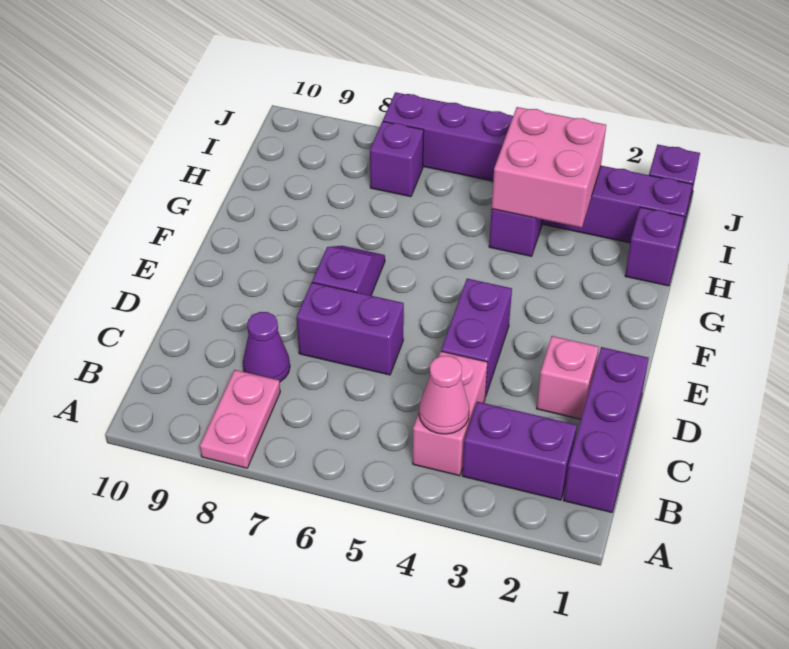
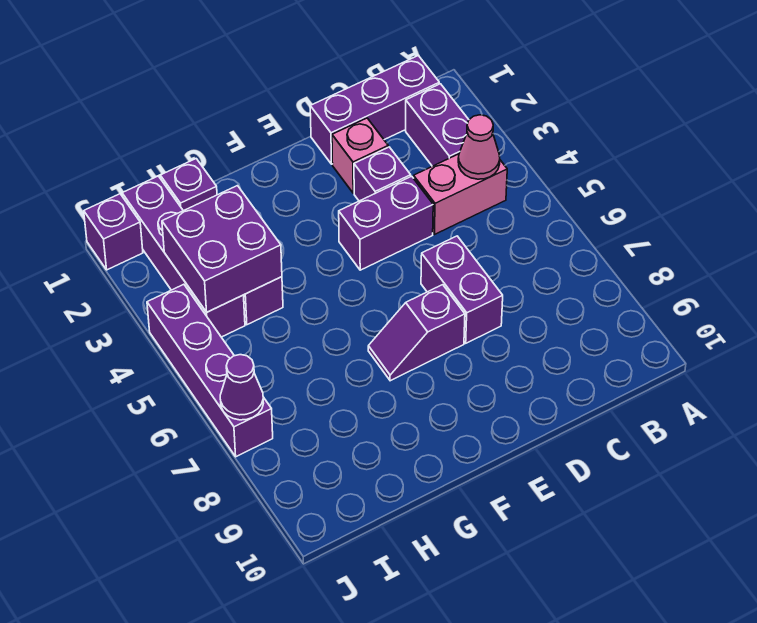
pink 1x2 plate [200,370,280,468] -> none
purple 1x1 cone [243,312,290,382] -> purple 1x1 cone moved to [220,355,264,420]
pink 2x2 brick [492,107,606,228] -> purple 2x2 brick [162,186,282,312]
purple 1x1 brick [370,121,424,197] -> purple 1x1 brick moved to [354,147,411,201]

